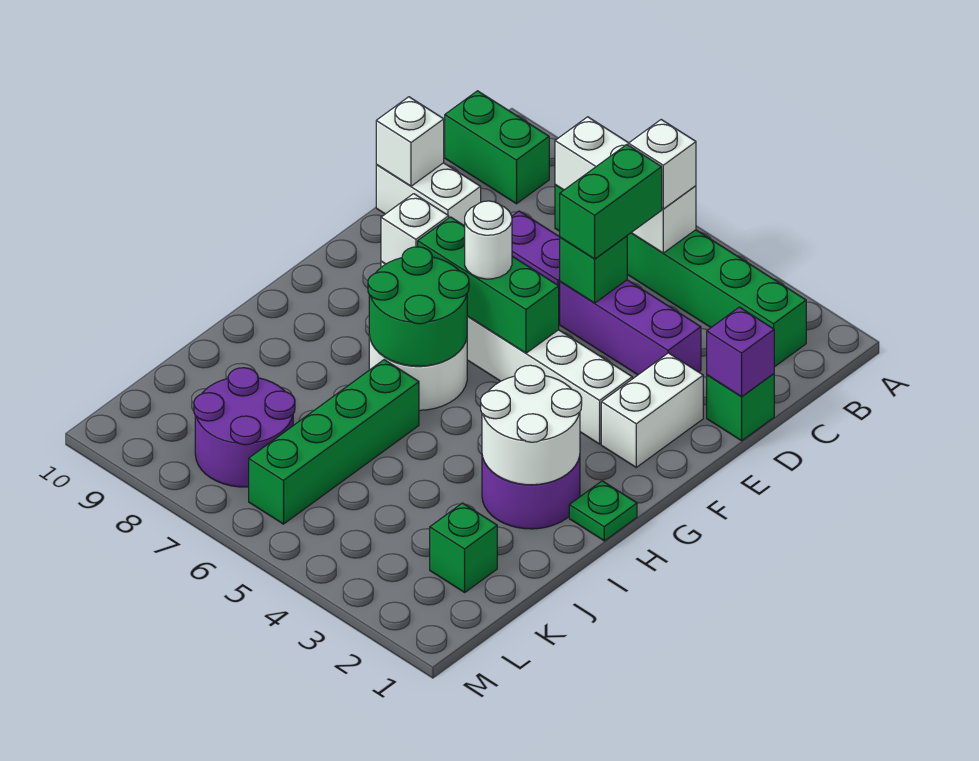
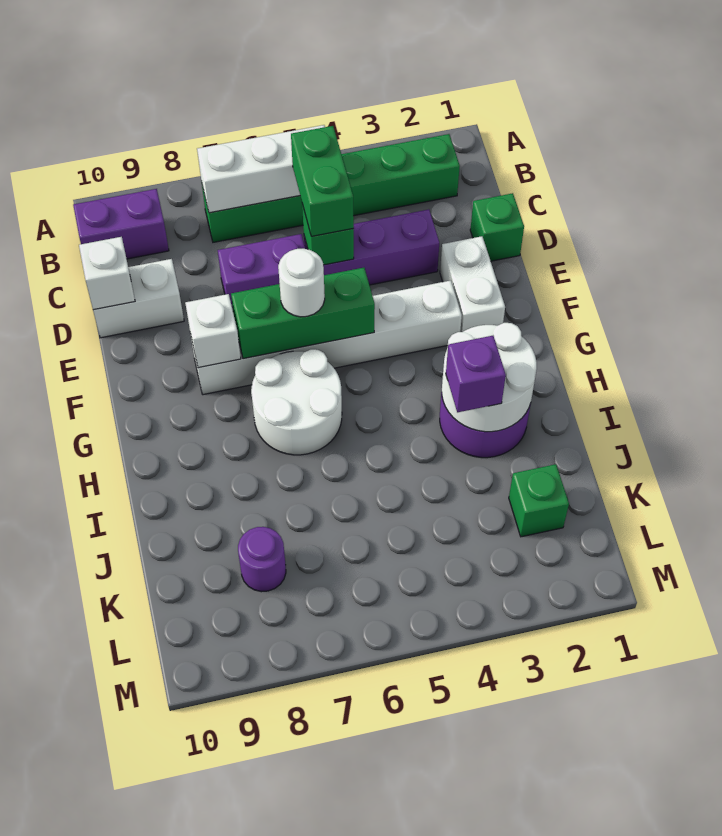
white 1x1 brick [628,120,696,209] -> none
green 1x2 brick [445,91,549,204] -> purple 1x2 brick [73,189,169,259]
purple 1x1 brick [707,307,774,397] -> purple 1x1 brick moved to [446,336,506,412]
green 2x2 round brick [368,247,469,366] -> none
green 1x1 plate [569,481,637,541] -> none
green 1x4 brick [249,360,419,524] -> none
purple 2x2 round brick [194,368,295,487] -> purple 1x1 round brick [238,527,286,592]

